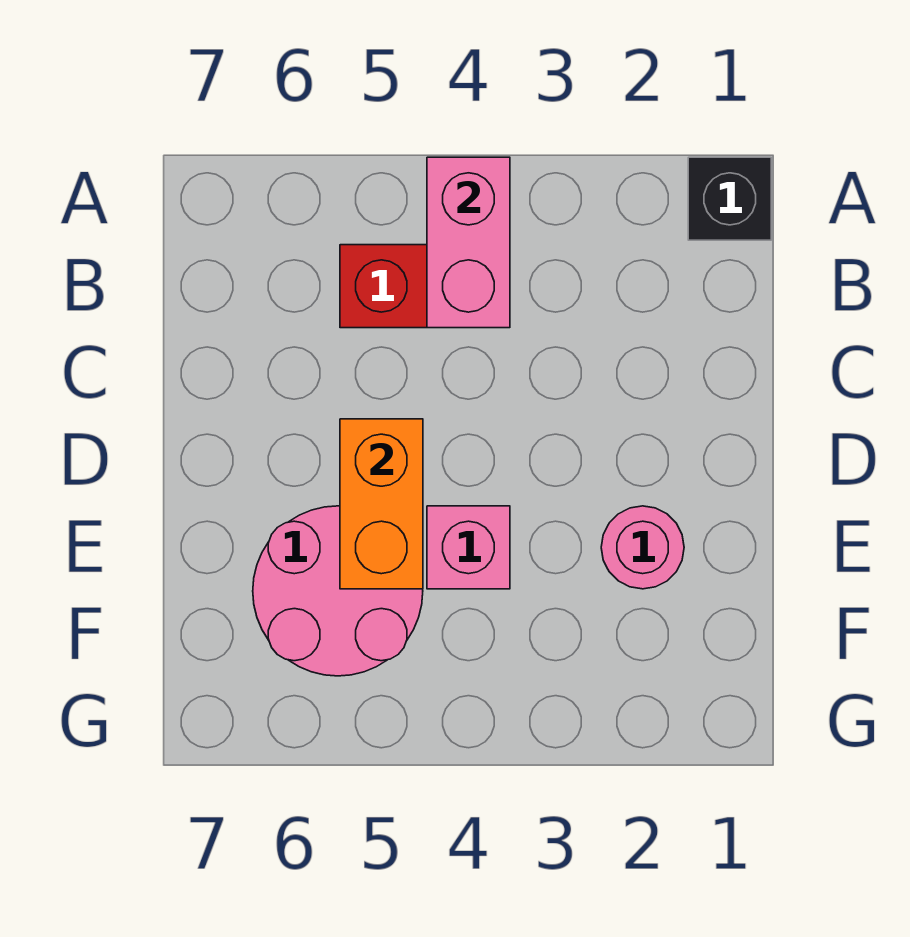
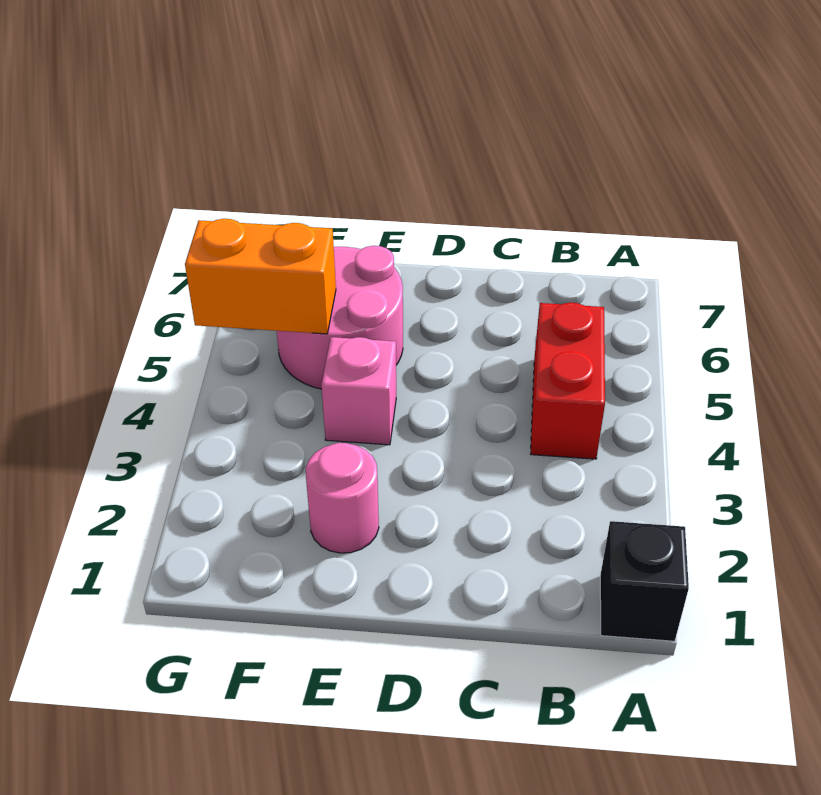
pink 1x2 brick [427,157,510,328] -> none
orange 1x2 brick [340,419,423,589] -> orange 1x2 brick moved to [185,219,336,334]

